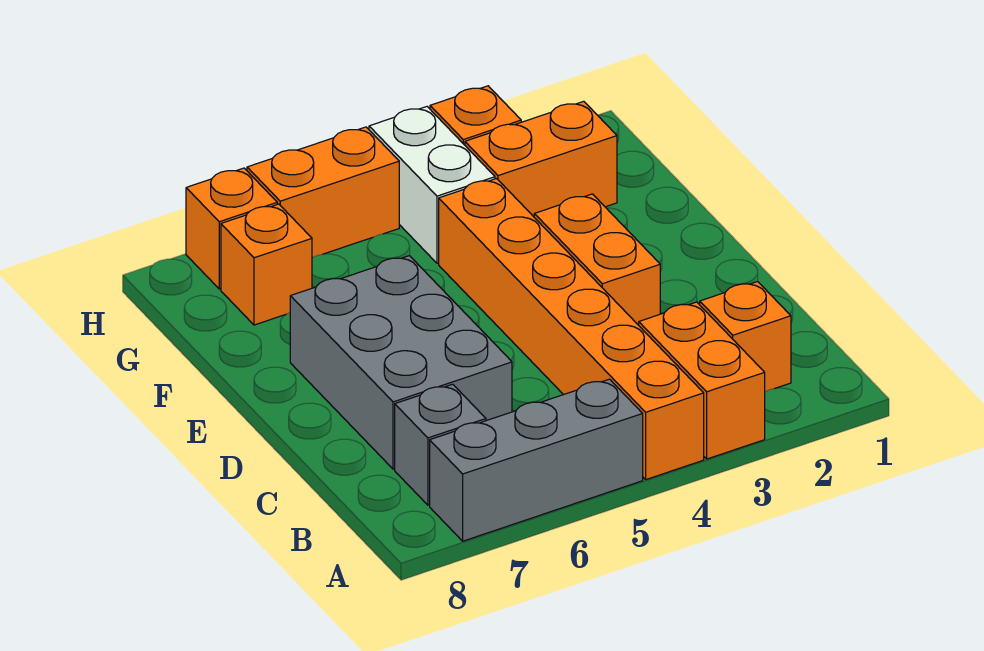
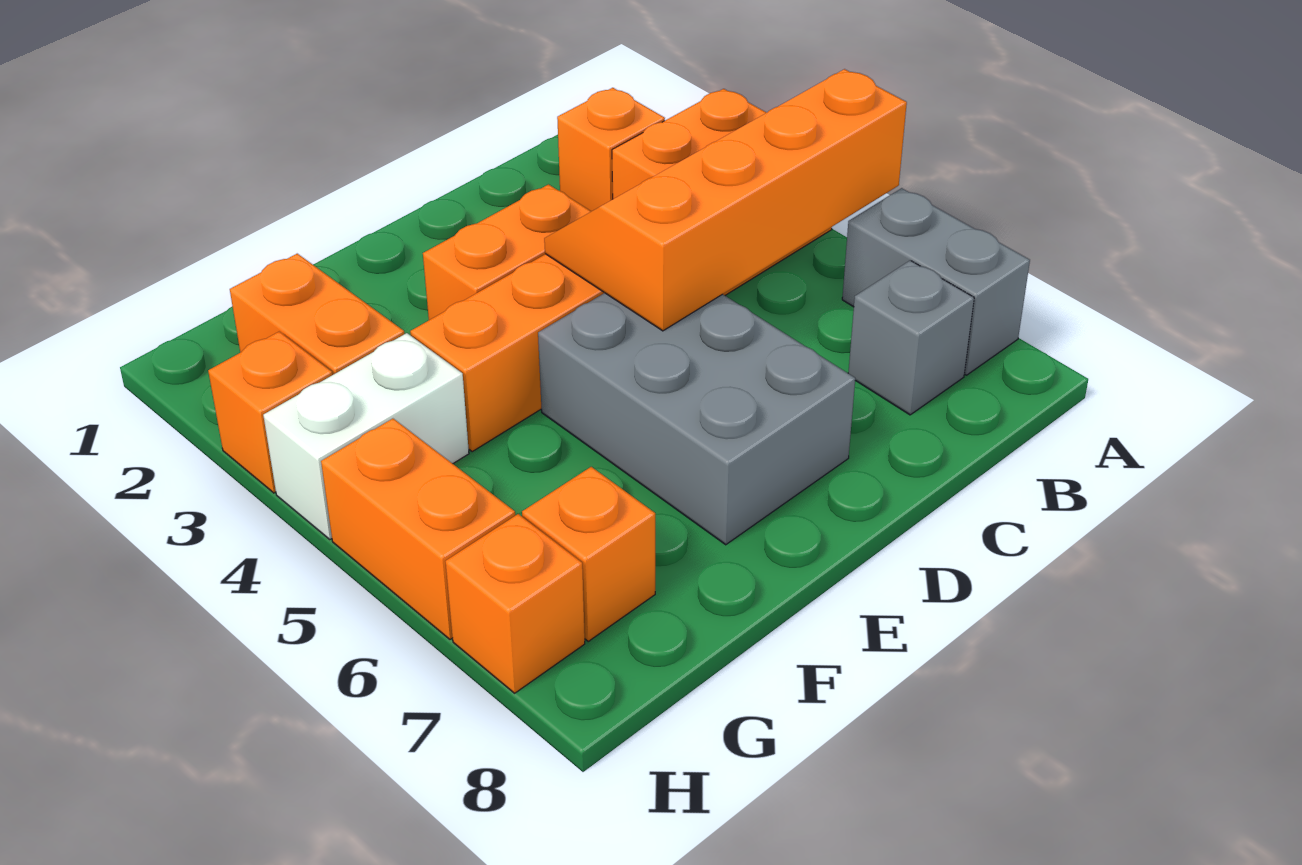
none -> orange 2x4 slope [544,69,907,331]
grey 1x3 brick [430,379,643,541] -> grey 1x2 brick [842,188,1030,375]
grey 2x3 brick [290,256,512,469] -> grey 2x3 brick turned to [538,293,855,545]

